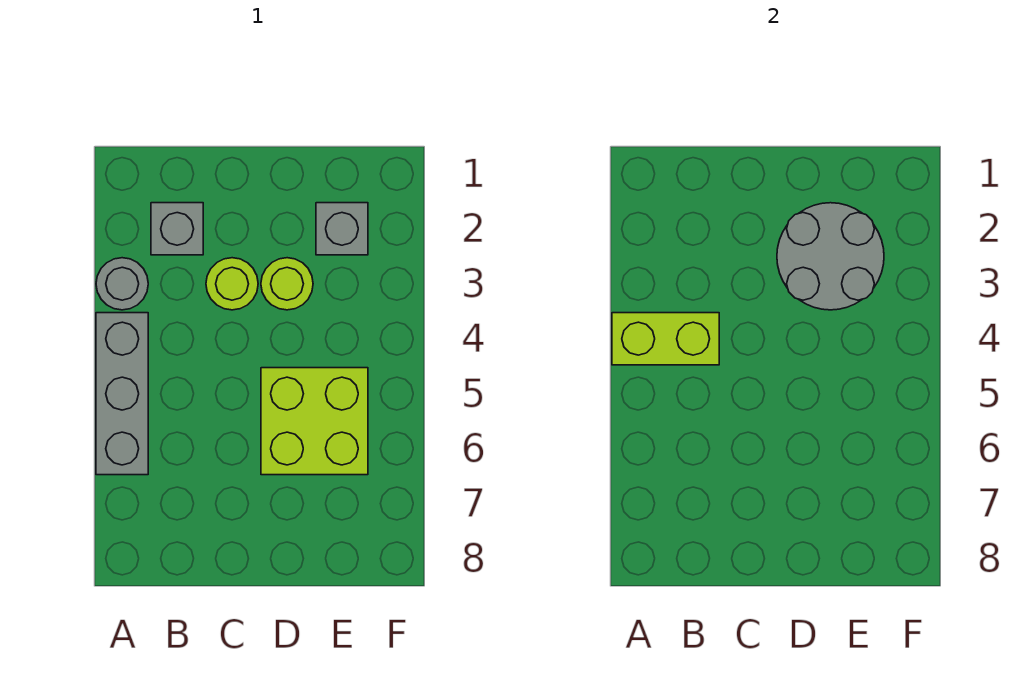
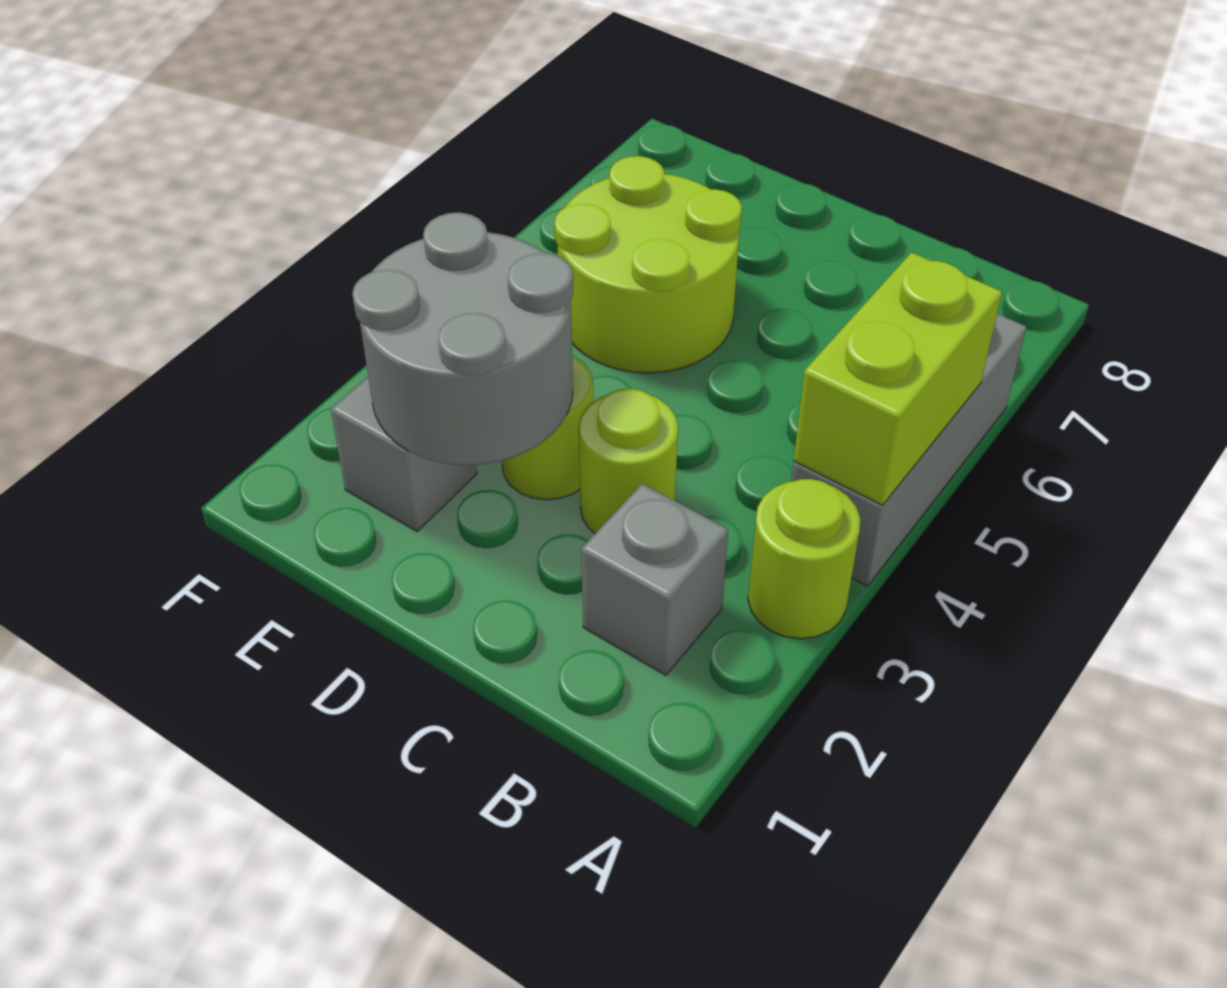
grey 1x1 round brick [96,258,148,310] -> lime 1x1 round brick [748,479,860,639]
lime 1x2 brick [612,313,719,365] -> lime 1x2 brick turned to [794,252,1002,505]
lime 2x2 brick [261,368,368,475] -> lime 2x2 round brick [554,156,742,373]

